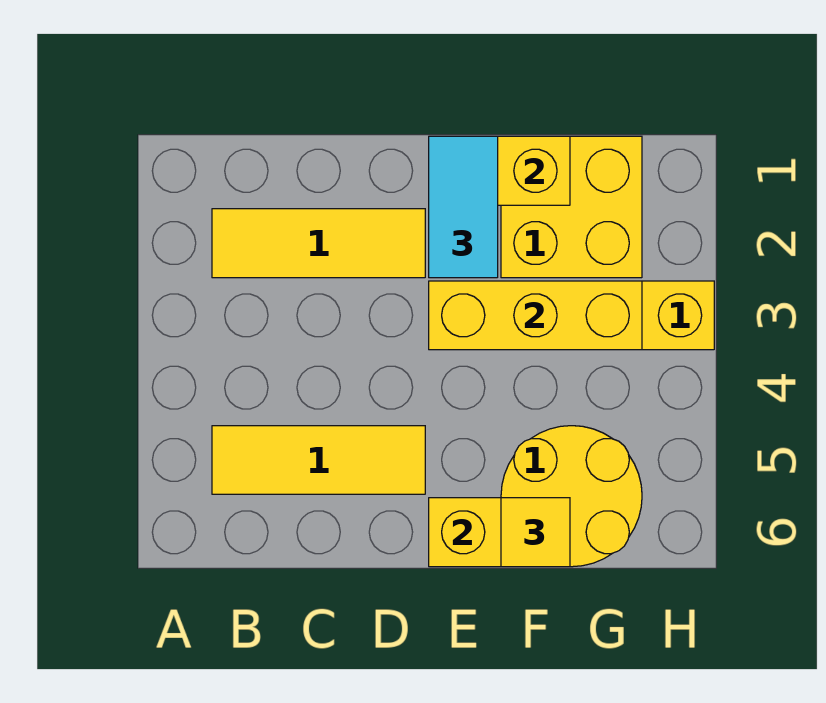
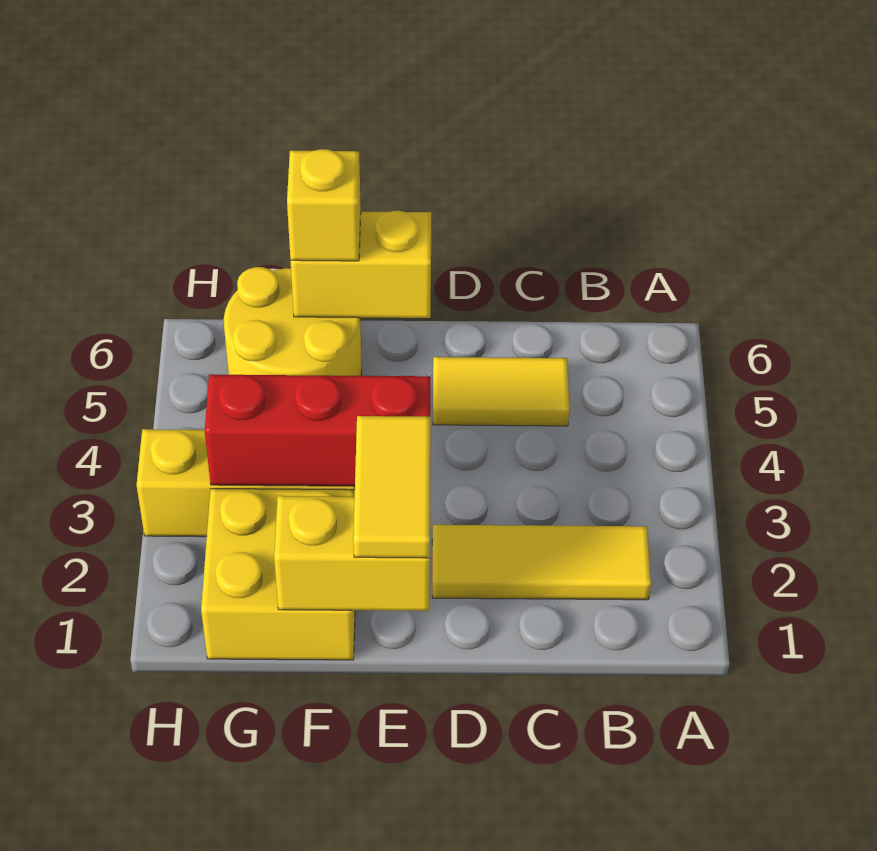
yellow 1x3 tile [212,426,425,494] -> yellow 1x2 tile [433,357,569,426]
cyan 1x2 tile [429,136,498,278] -> yellow 1x2 tile [353,416,431,558]
yellow 1x3 brick [429,281,642,350] -> red 1x3 brick [205,375,431,486]
yellow 1x1 tile [501,498,570,567] -> yellow 1x1 brick [287,149,361,261]

